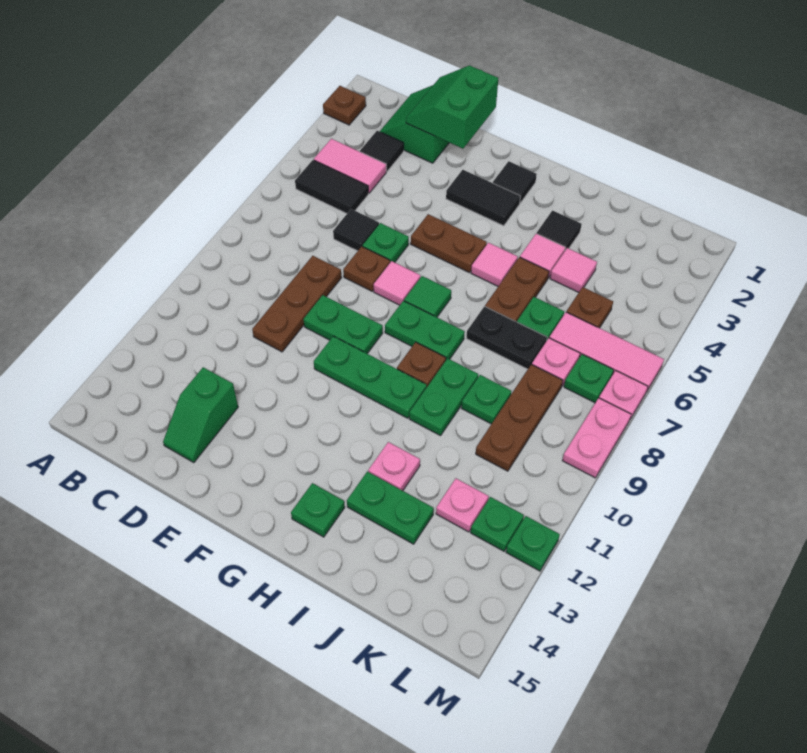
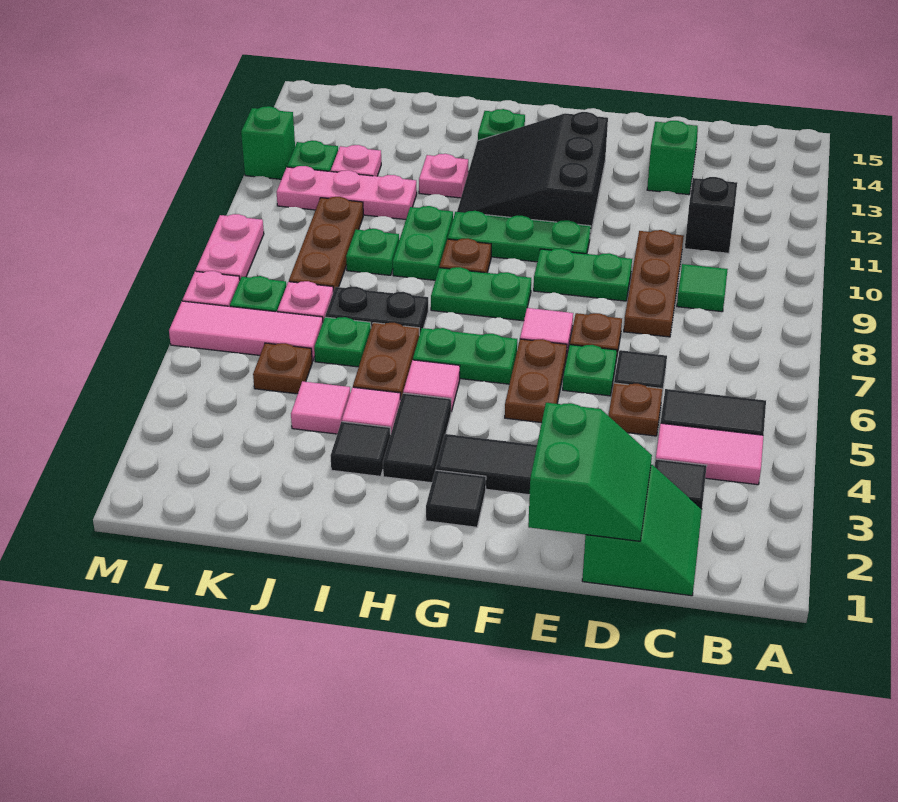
brown 1x1 plate [323,86,366,125] -> brown 1x1 plate moved to [608,383,663,436]
none -> black 1x1 brick [685,177,737,253]
brown 1x2 plate [411,214,487,273] -> brown 1x2 plate turned to [505,339,567,423]
none -> black 3x3 slope [457,112,608,236]
green 1x1 tile [404,276,451,317] -> green 1x1 tile moved to [677,264,728,312]
none -> black 1x2 tile [383,393,451,483]
green 1x2 plate [347,471,434,544] -> green 1x2 plate moved to [413,328,517,384]
none -> pink 1x3 plate [276,166,417,219]
green 1x1 plate [506,516,560,571] -> green 1x1 brick [241,106,295,179]

